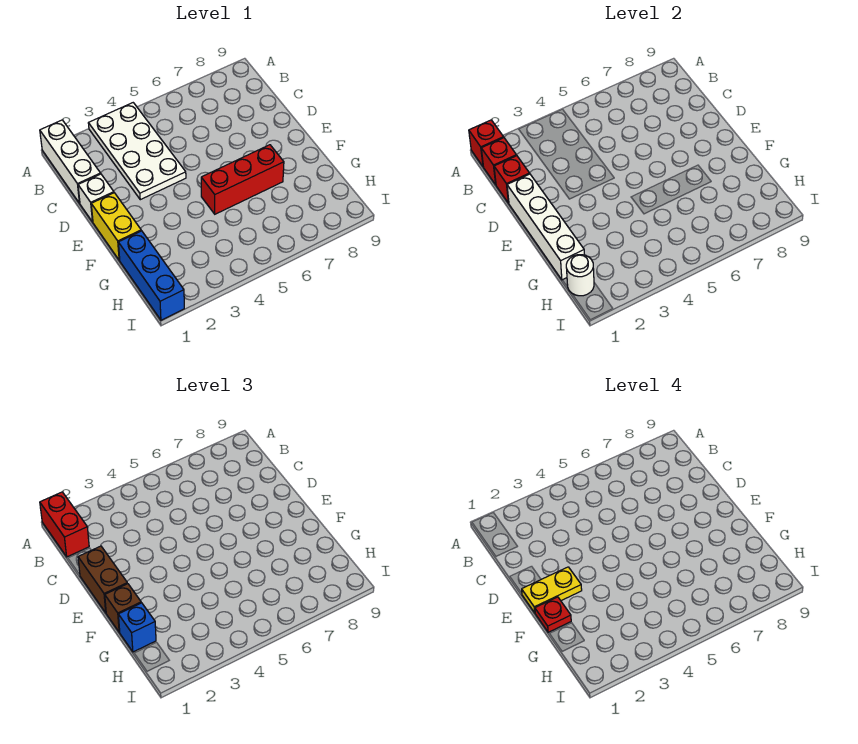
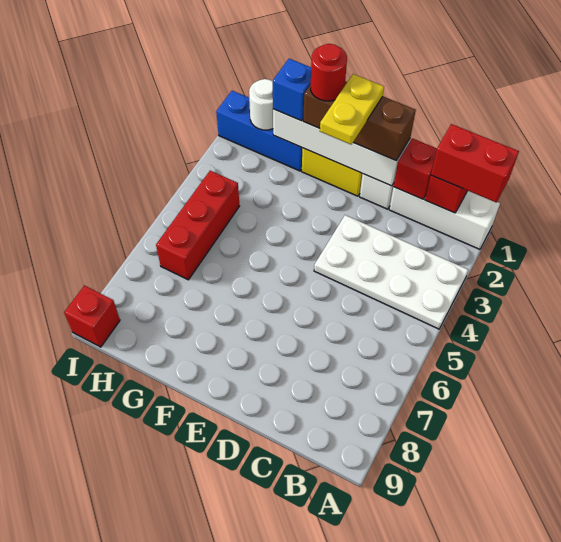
red 1x1 brick [469,120,504,166] -> red 1x1 brick moved to [64,286,120,347]
red 1x1 plate [535,597,571,632] -> red 1x1 round brick [310,44,347,101]
red 1x3 brick [201,145,284,214] -> red 1x3 brick moved to [156,171,239,280]

